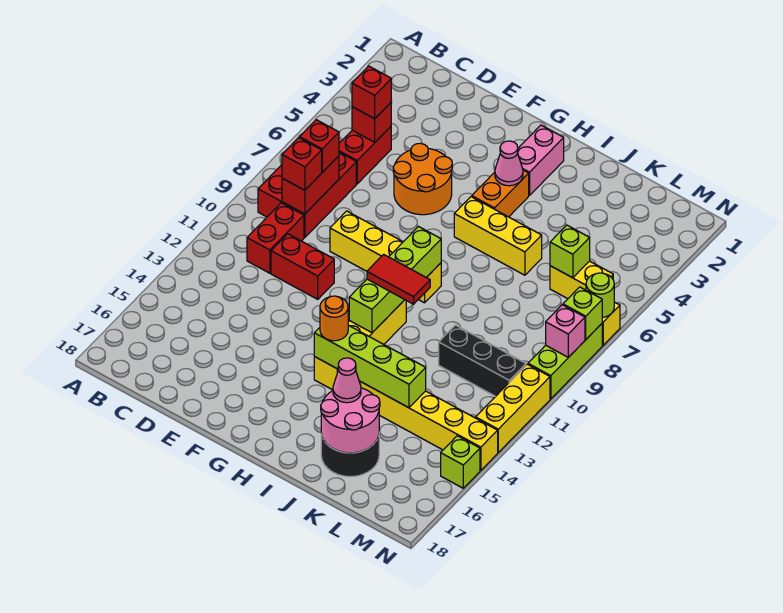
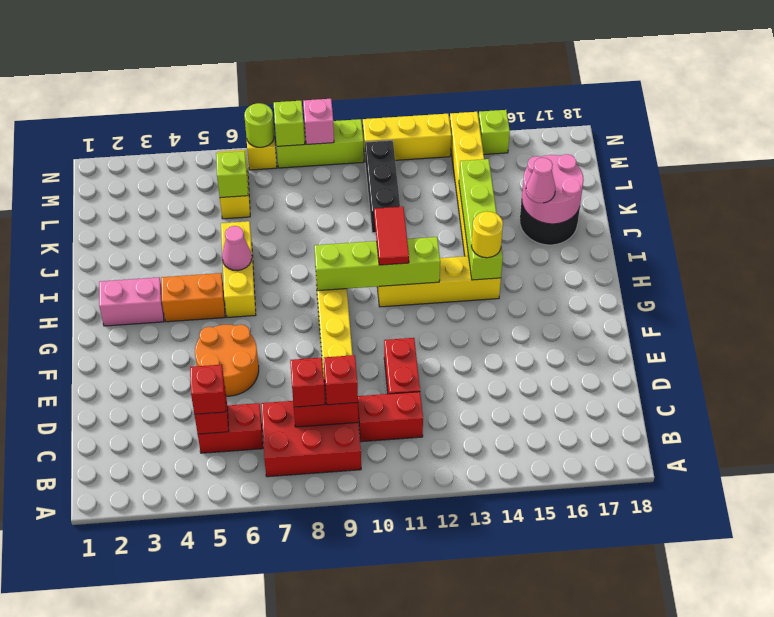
pink 1x1 cone [495,141,523,186] -> pink 1x1 cone moved to [222,226,252,271]
orange 1x1 round brick [320,296,348,341] -> yellow 1x1 round brick [471,211,503,258]

